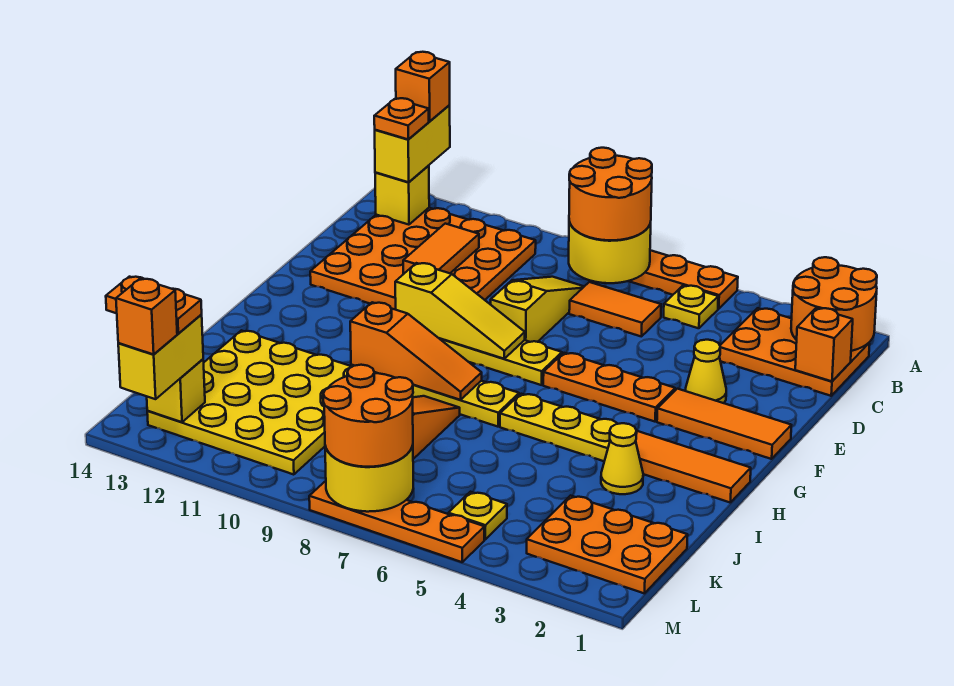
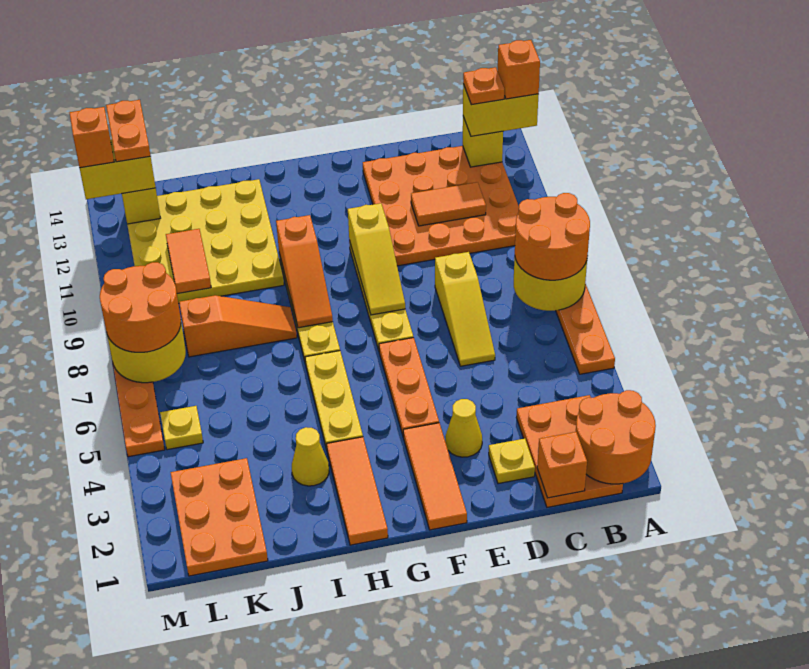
yellow 1x1 plate [664,285,718,328] -> yellow 1x1 plate moved to [489,439,535,484]
orange 1x2 tile [569,282,661,337] -> orange 1x2 tile moved to [166,229,211,294]
yellow 1x3 slope [490,277,584,342] -> yellow 1x3 slope turned to [435,252,495,366]

